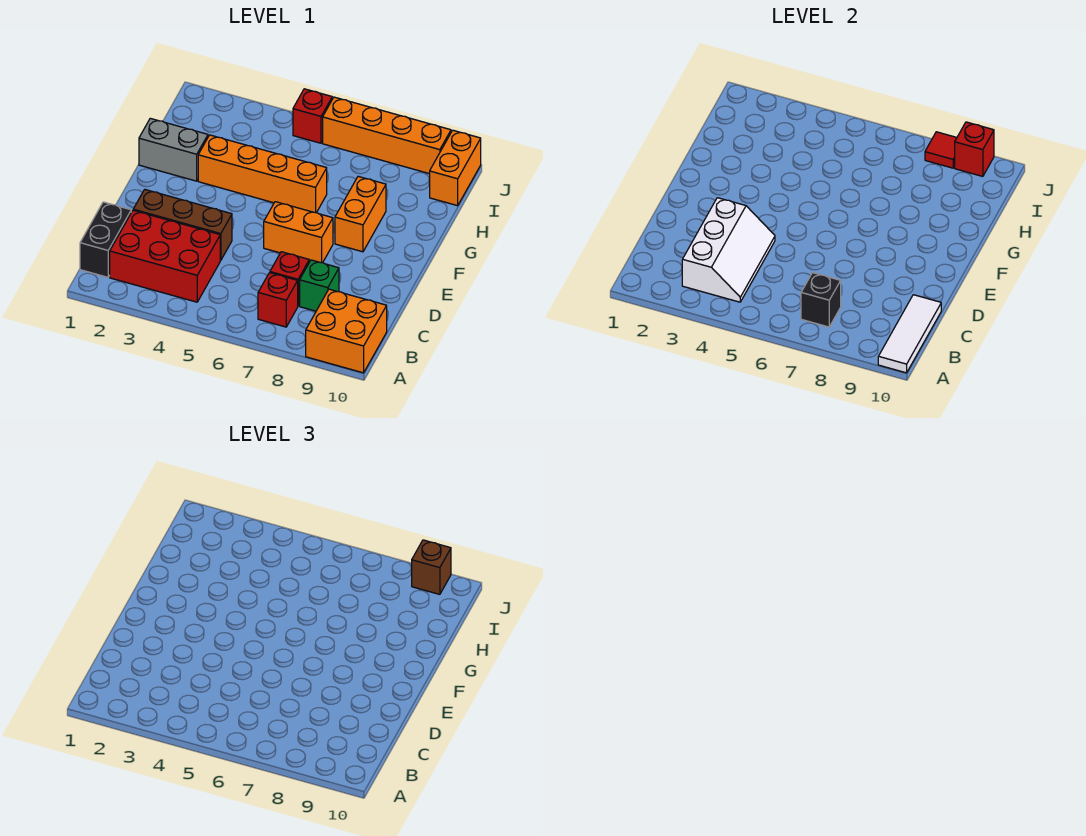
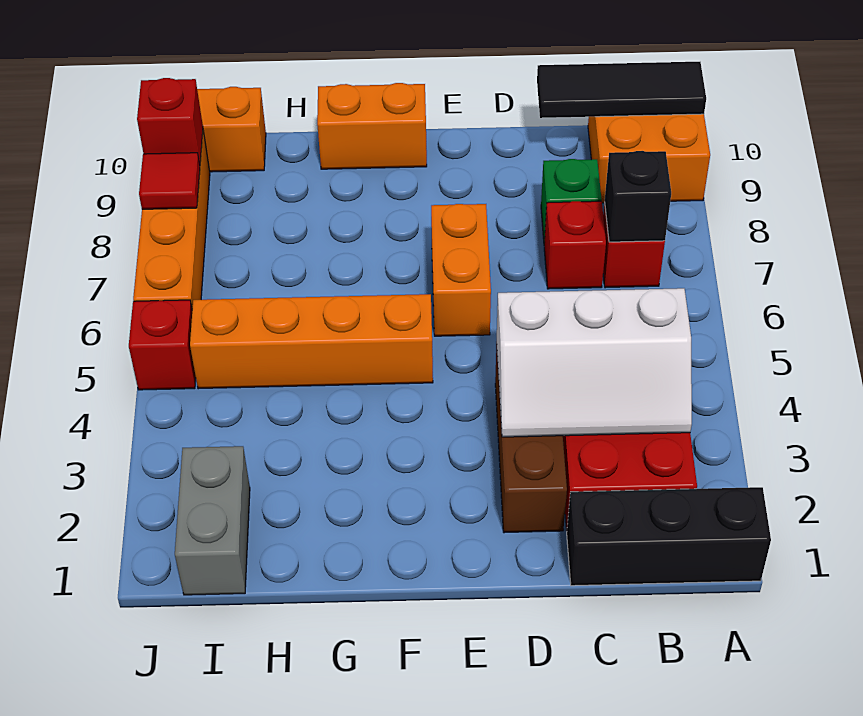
white 1x3 tile [878,295,941,373] -> black 1x3 tile [537,62,706,118]
black 1x2 brick [80,202,131,277] -> black 1x3 brick [567,487,771,586]
white 2x3 slope [682,198,775,302] -> white 2x3 slope turned to [497,288,692,437]
orange 1x2 brick [335,176,386,252] -> orange 1x2 brick moved to [317,83,427,169]
grey 1x2 brick [139,118,208,181] -> grey 1x2 brick moved to [175,446,250,595]
orange 1x4 brick [198,135,327,213] -> orange 1x4 brick turned to [190,294,433,389]
brown 1x1 brick [412,540,451,594] -> none

